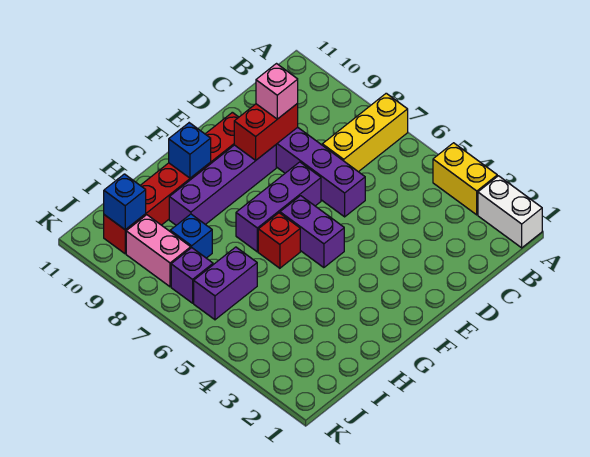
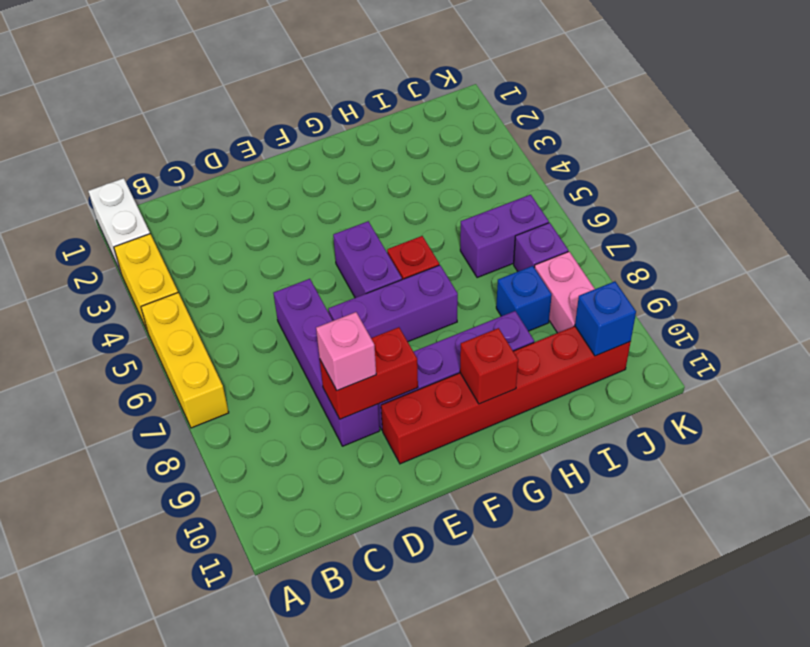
yellow 1x3 brick [322,93,408,172] -> yellow 1x3 brick turned to [141,293,229,428]
blue 1x1 brick [169,123,211,178] -> red 1x1 brick [460,328,518,404]

